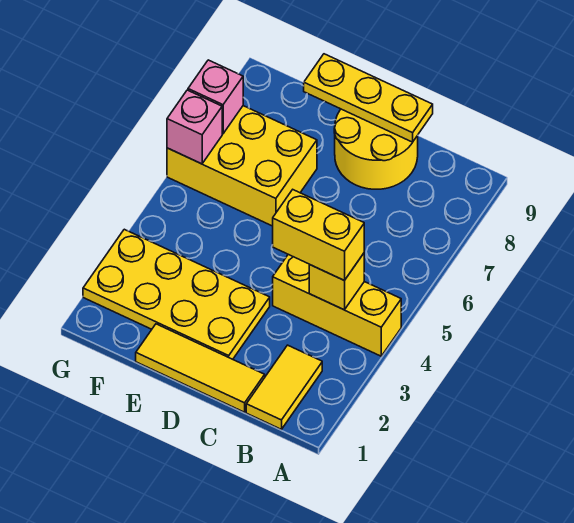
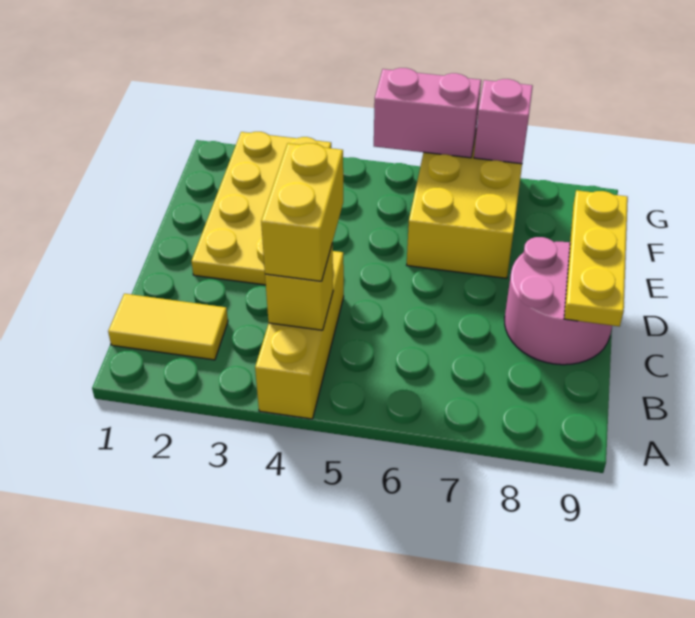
yellow 1x3 tile [136,324,265,412] -> none
yellow 2x2 round brick [334,109,418,189] -> pink 2x2 round brick [505,237,612,365]
pink 1x1 brick [167,90,222,164] -> pink 1x2 brick [374,68,481,158]

